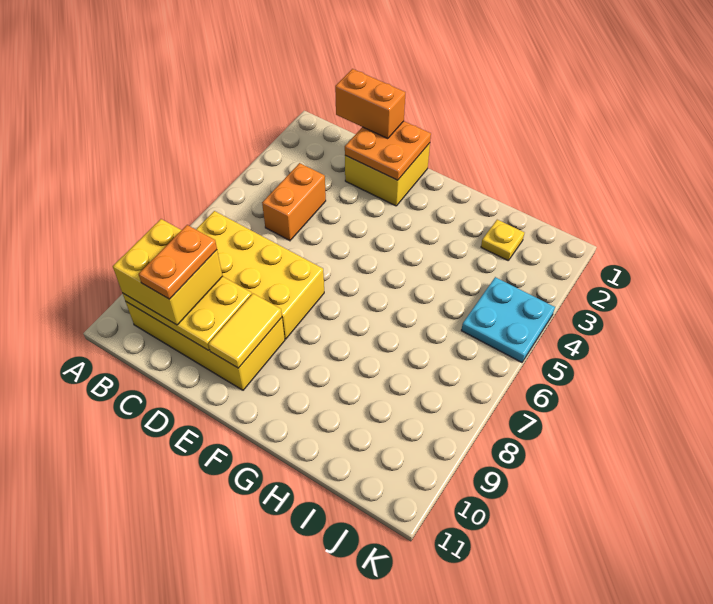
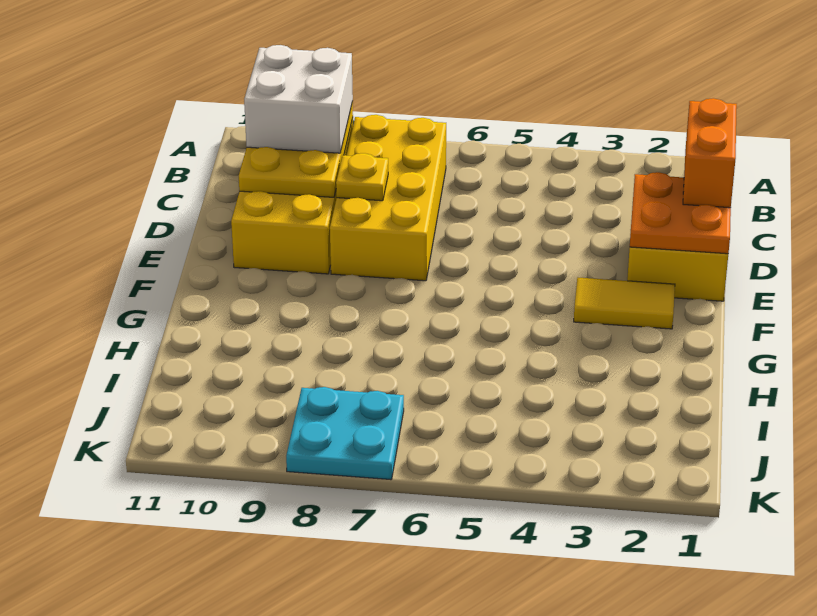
yellow 2x2 brick [113,219,222,325] -> white 2x2 brick [244,45,353,153]
orange 1x2 brick [262,163,326,241] -> none
orange 1x2 plate [139,225,217,299] -> none
yellow 1x2 tile [208,294,282,368] -> yellow 1x2 tile moved to [574,278,675,329]
yellow 1x1 plate [481,220,524,260] -> yellow 1x1 plate moved to [336,153,388,201]
cyan 2x2 plate [461,277,555,362] -> cyan 2x2 plate moved to [286,387,404,480]

